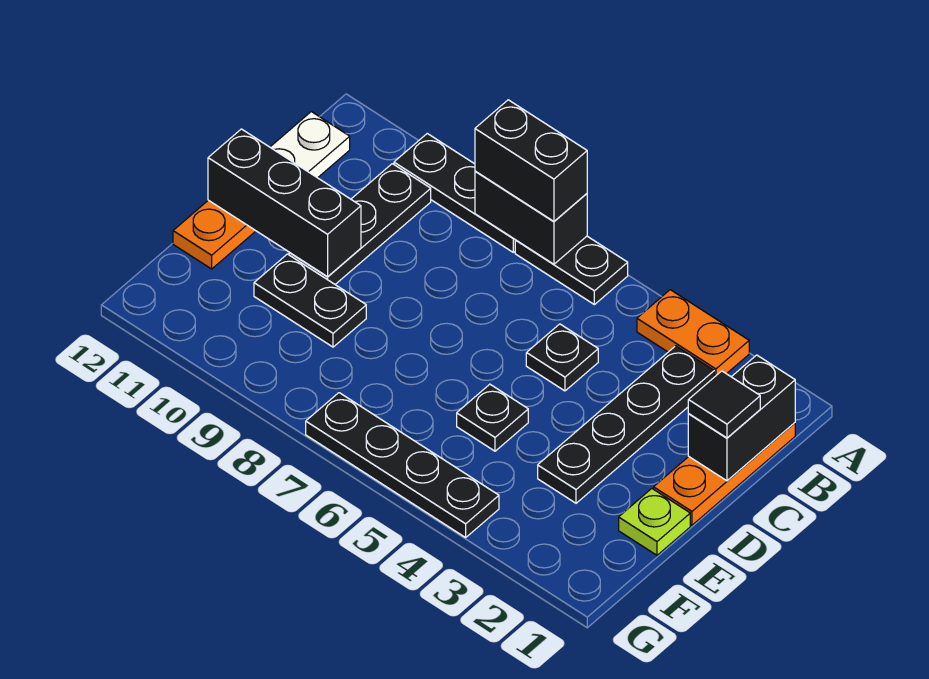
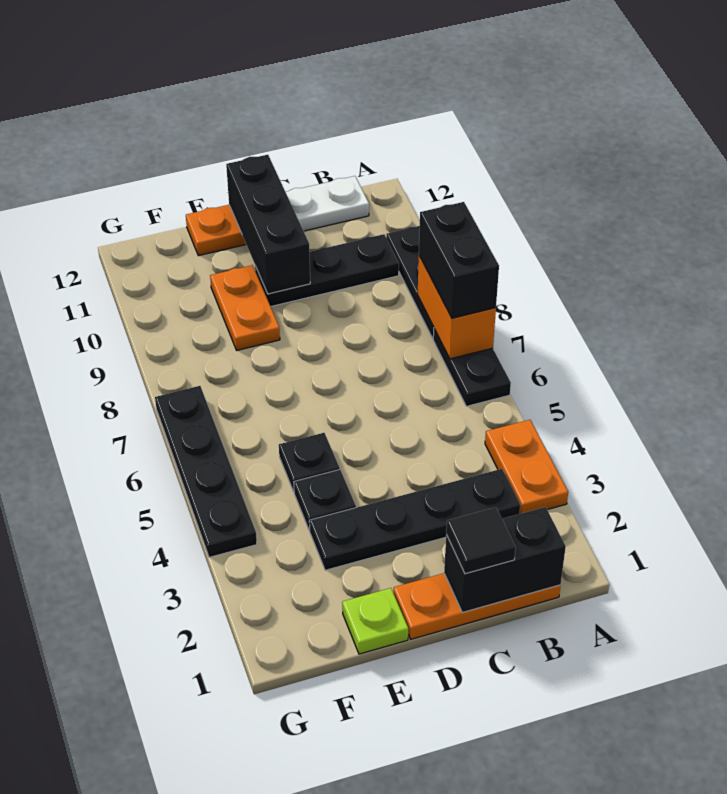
black 1x2 brick [475,171,587,264] -> orange 1x2 brick [418,256,496,359]
black 1x1 plate [526,324,598,391] -> black 1x1 plate moved to [294,470,356,531]
black 1x2 plate [254,254,366,347] -> orange 1x2 plate [210,265,280,350]

